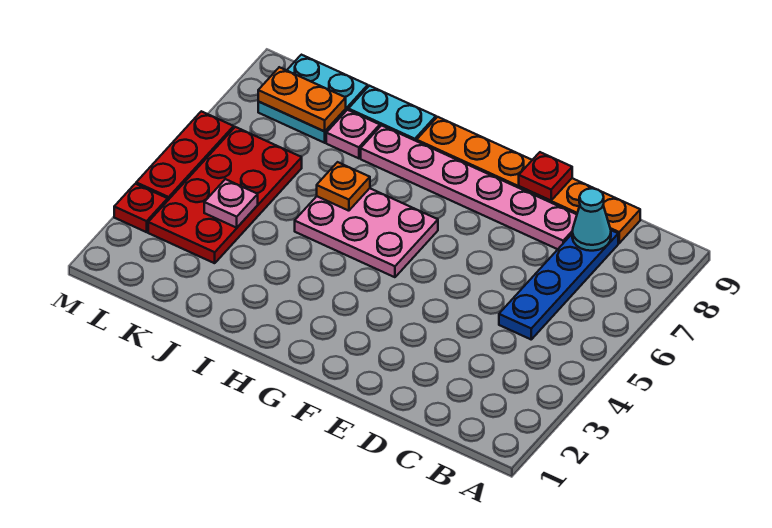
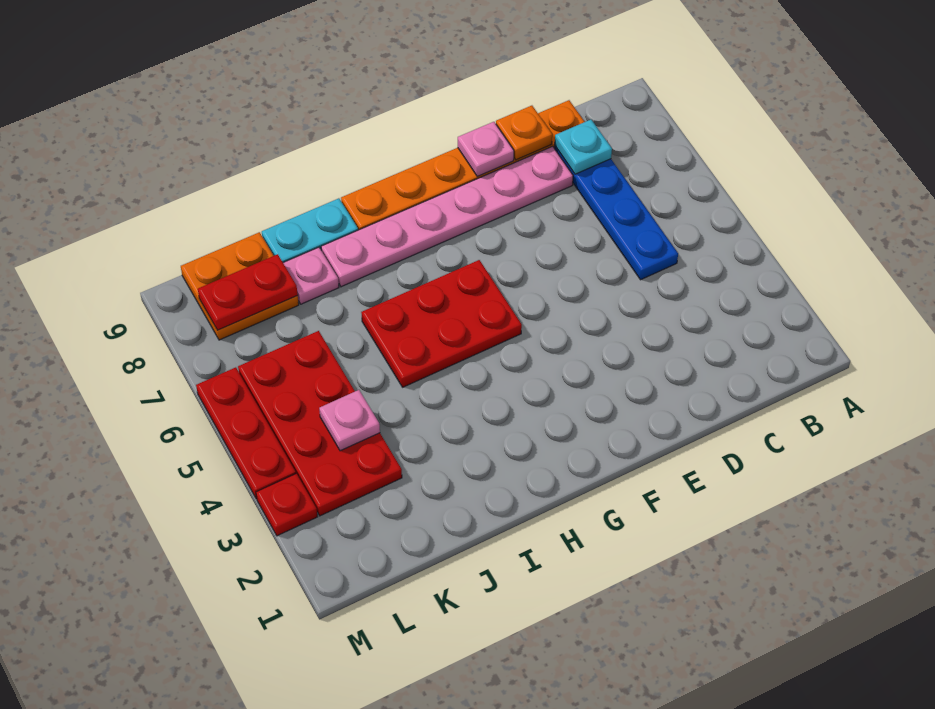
cyan 1x1 cone [572,188,611,251] -> cyan 1x1 plate [555,120,612,174]
red 1x1 plate [519,152,572,201] -> pink 1x1 plate [458,122,514,177]
pink 2x3 plate [295,188,438,277] -> red 2x3 plate [361,260,522,387]
orange 1x1 plate [317,162,370,211] -> orange 1x1 plate moved to [496,106,552,160]
cyan 2x2 plate [258,55,368,143] -> orange 2x2 plate [181,232,299,340]
orange 1x2 plate [258,67,346,131] -> red 1x2 plate [198,254,298,330]

